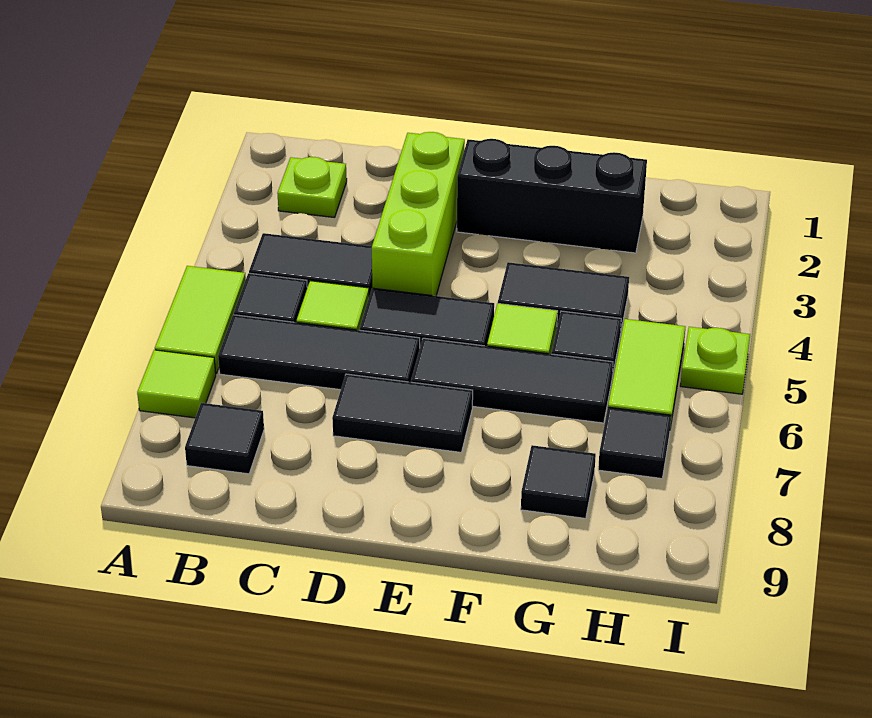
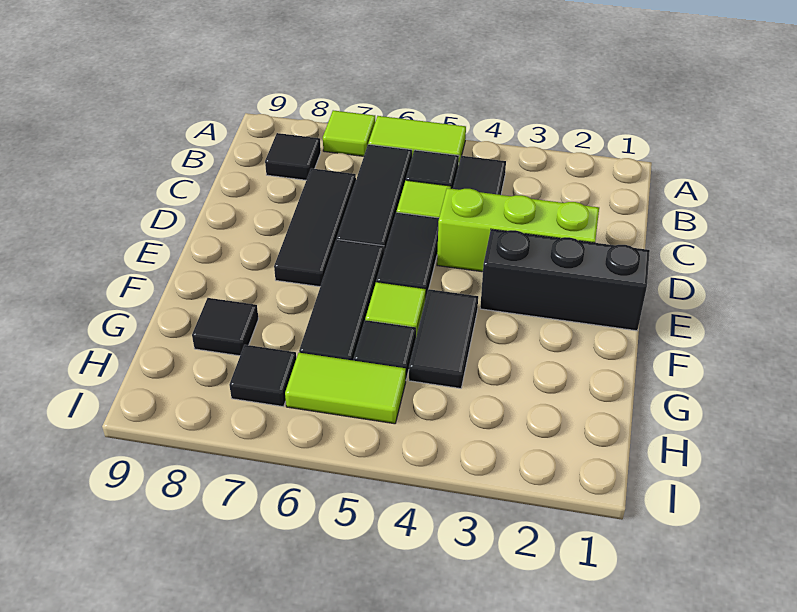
lime 1x1 plate [277,157,347,218] -> none
black 1x2 tile [332,374,473,452] -> black 1x3 tile [274,168,356,287]
black 1x3 brick [457,139,647,253] -> black 1x3 brick turned to [480,229,650,331]
lime 1x1 plate [680,327,750,394] -> none

